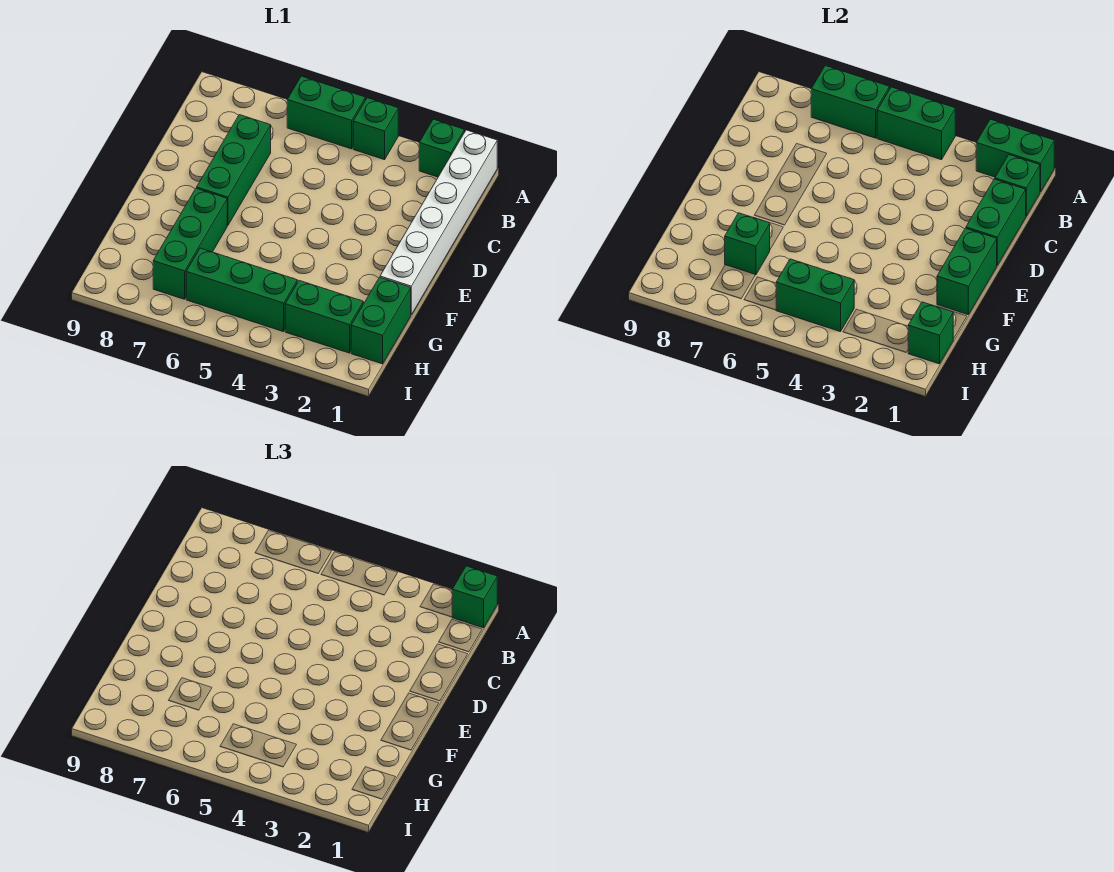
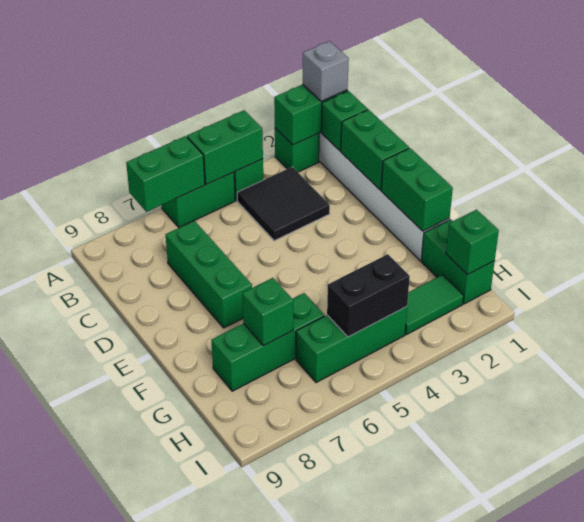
green 1x1 brick [452,566,497,628] -> grey 1x1 brick [303,41,349,102]
none -> black 2x2 tile [237,167,330,241]
green 1x3 brick [153,188,227,299] -> green 1x3 brick turned to [211,293,324,391]
green 1x2 brick [285,281,363,353] -> green 1x2 tile [405,275,464,335]
green 1x2 brick [776,259,854,332] -> black 1x2 brick [327,254,410,337]

